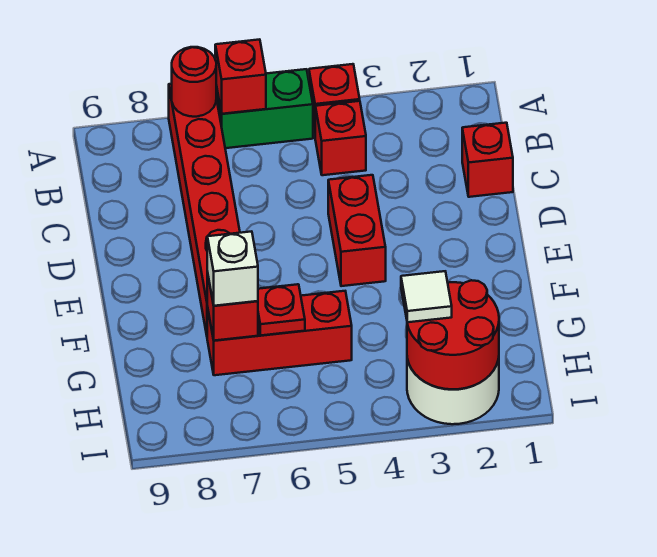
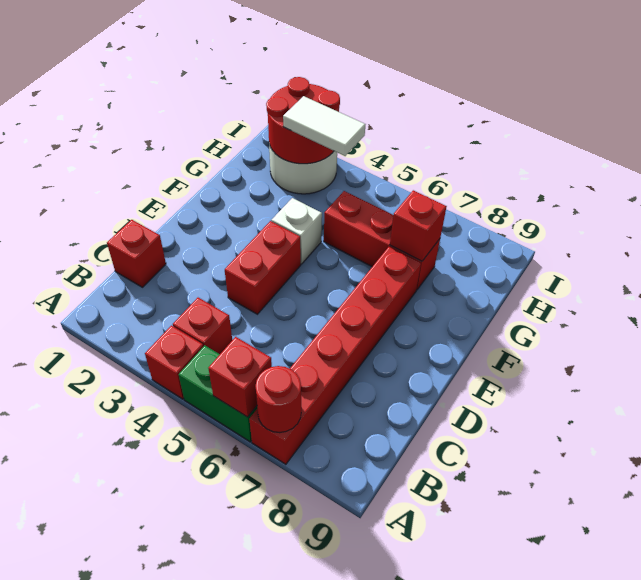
red 1x1 plate [258,284,305,335] -> none
white 1x1 brick [207,231,258,306] -> white 1x1 brick moved to [271,198,322,264]
white 1x1 tile [401,271,452,322] -> white 1x2 tile [283,96,365,156]

